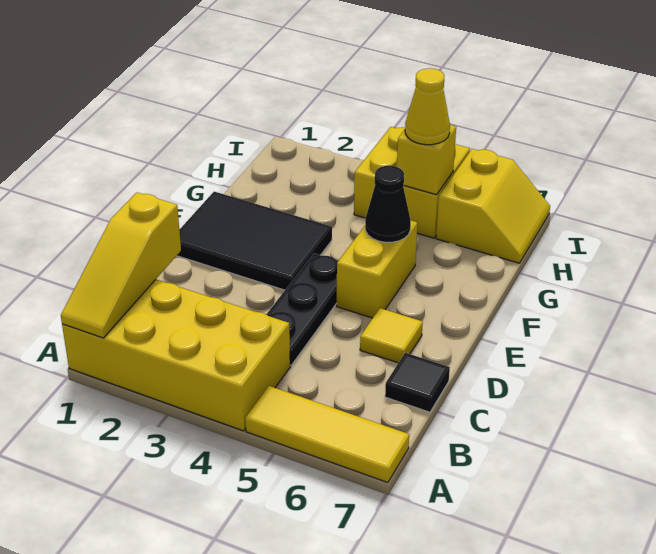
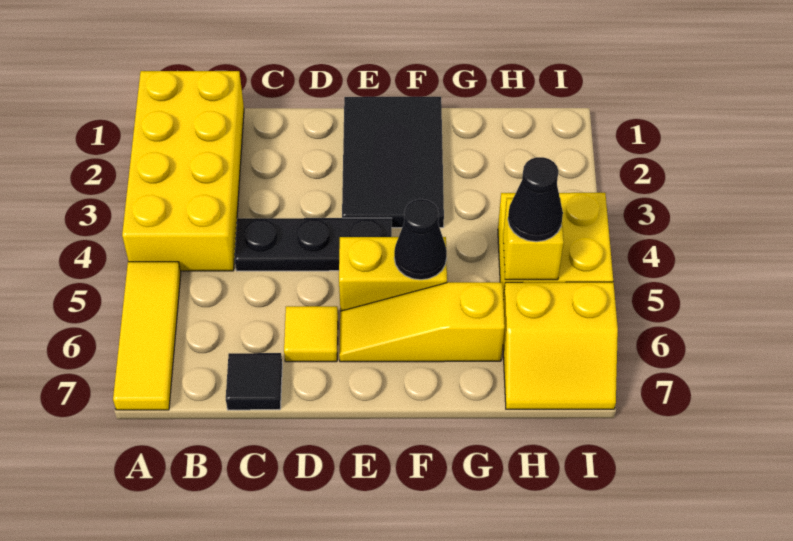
yellow 1x3 slope [61,192,181,338] -> yellow 1x3 slope moved to [339,282,505,362]
yellow 1x1 cone [405,68,450,145] -> black 1x1 cone [508,157,563,242]

